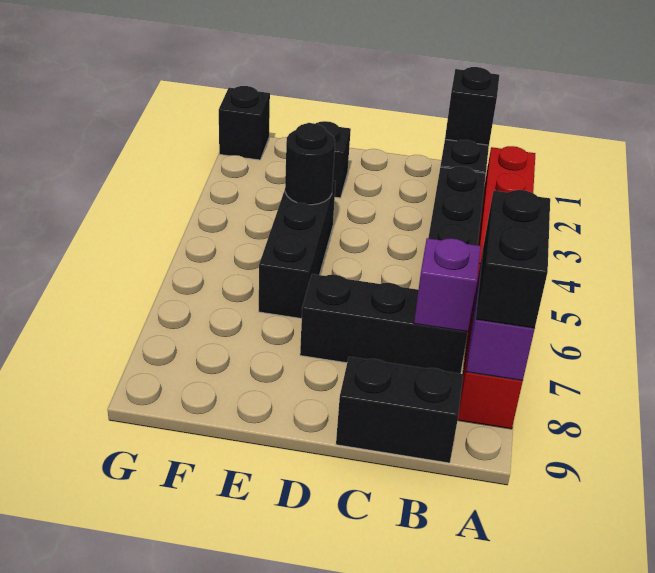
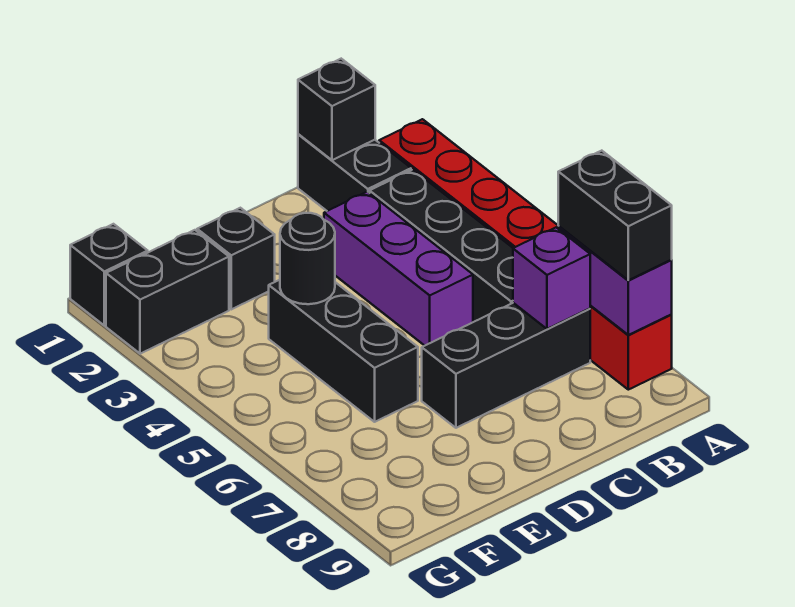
black 1x2 brick [336,357,463,463] -> black 1x2 brick moved to [106,230,229,354]
none -> purple 1x3 brick [324,192,473,346]

